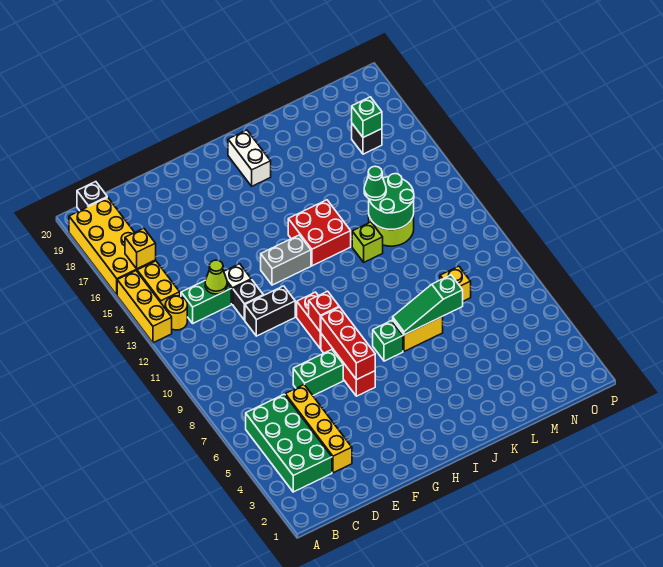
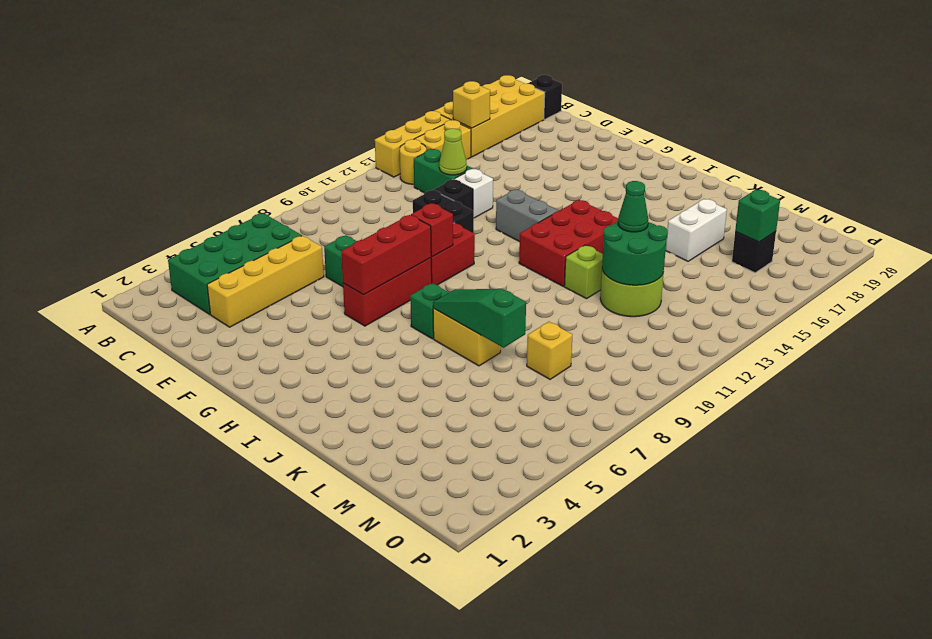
red 2x2 brick [288,200,351,266] -> red 2x3 brick [519,200,618,286]
white 1x2 brick [228,130,271,186] -> white 1x2 brick moved to [666,199,727,261]

